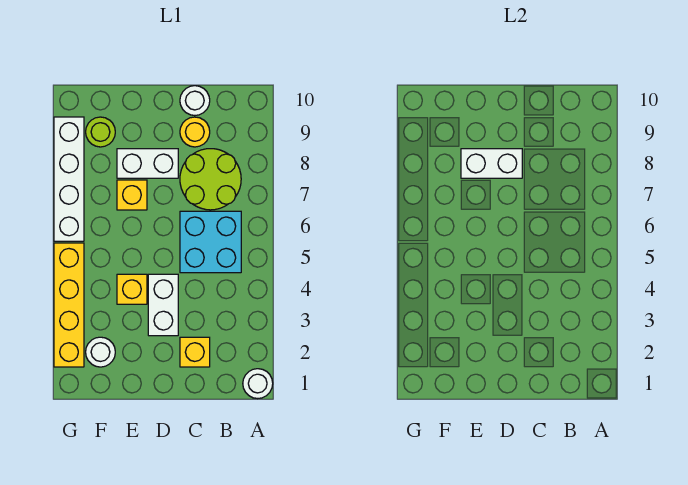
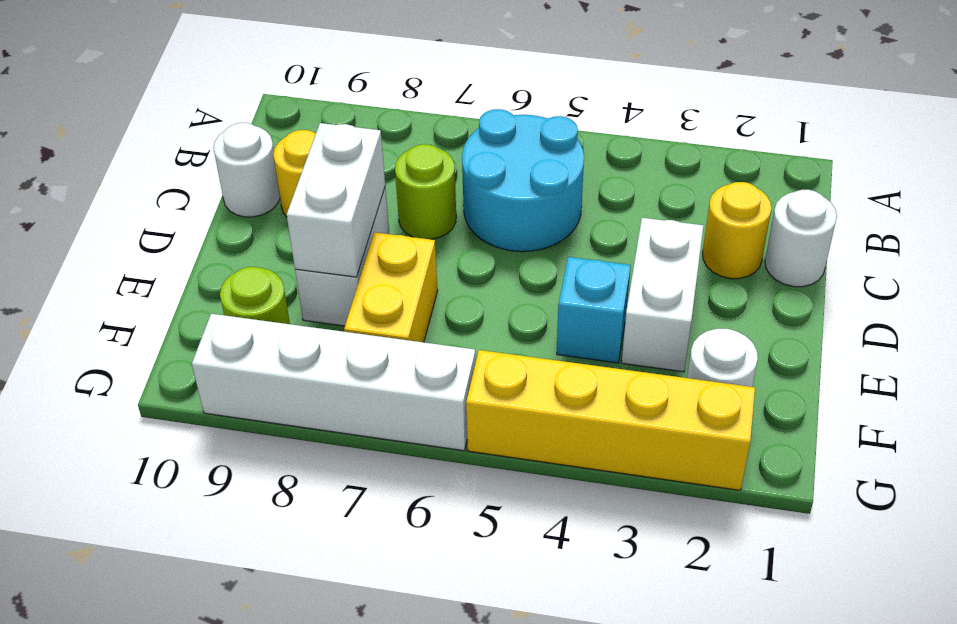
white 1x1 round brick [243,369,273,399] -> white 1x1 round brick moved to [765,190,837,287]
cyan 2x2 brick [180,211,241,273] -> cyan 2x2 round brick [462,109,584,252]
lime 2x2 round brick [180,149,241,210] -> lime 1x1 round brick [395,144,456,239]
yellow 1x1 brick [180,337,210,367] -> yellow 1x1 round brick [703,182,771,279]
white 1x2 brick [148,274,178,336] -> white 1x2 brick turned to [622,218,703,372]
yellow 1x1 brick [117,274,147,304] -> cyan 1x1 brick [557,257,631,363]
yellow 1x1 brick [117,180,147,210] -> yellow 1x2 brick [344,232,438,342]

